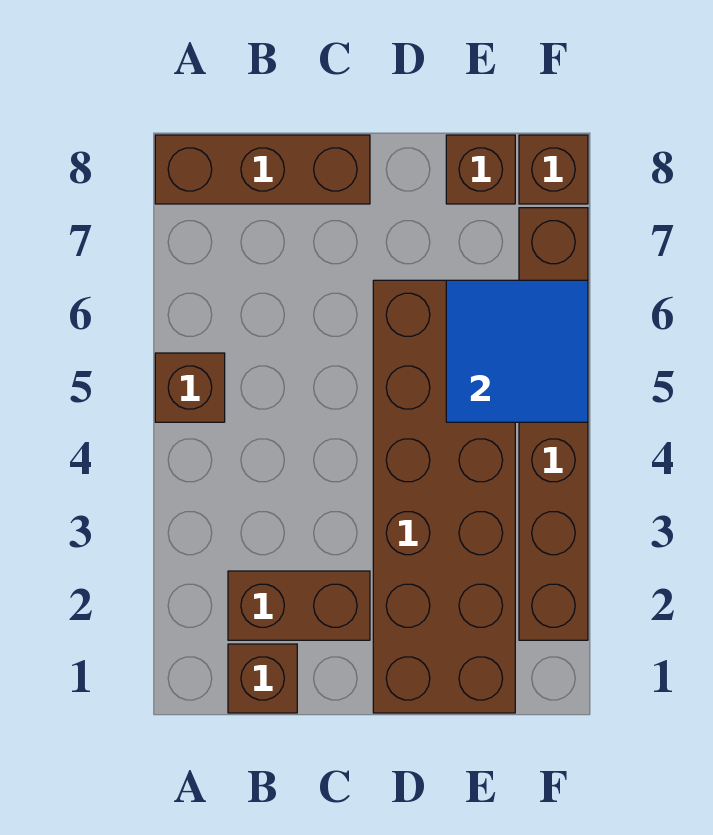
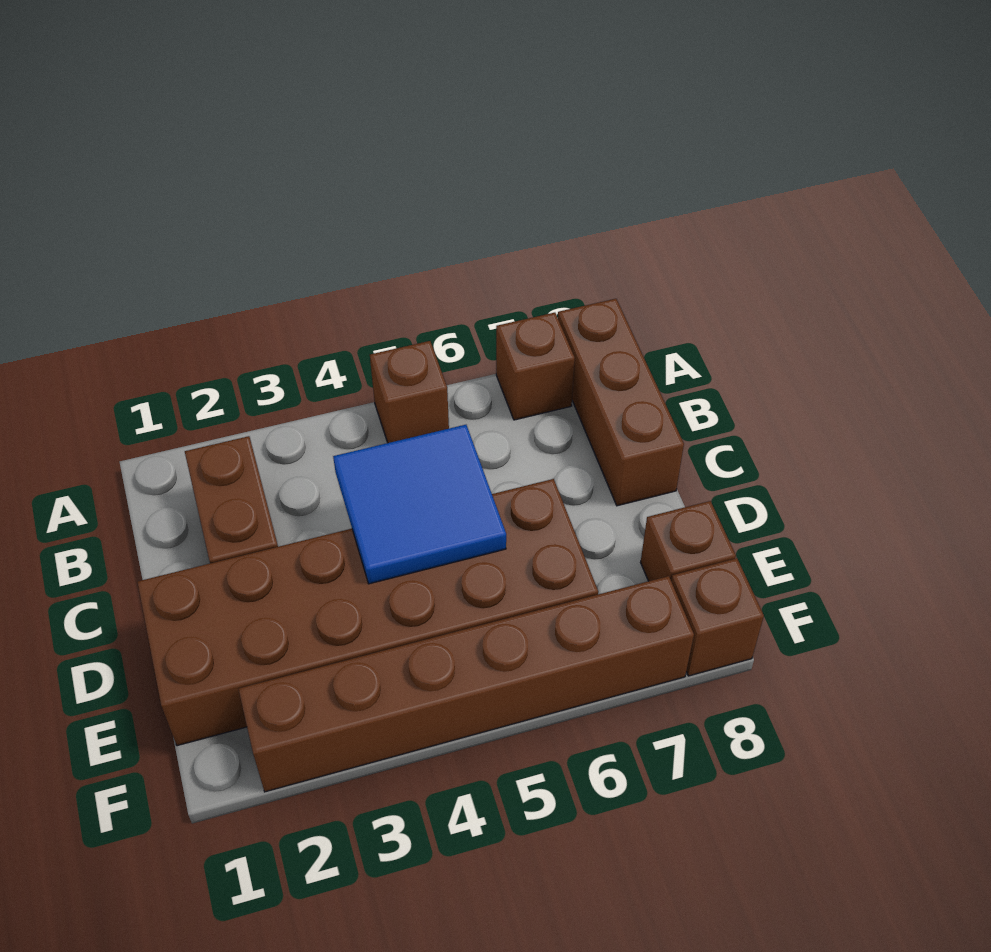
brown 1x1 brick [228,644,297,713] -> brown 1x1 brick moved to [496,313,575,420]
blue 2x2 tile [446,280,588,422] -> blue 2x2 tile moved to [333,425,506,584]

